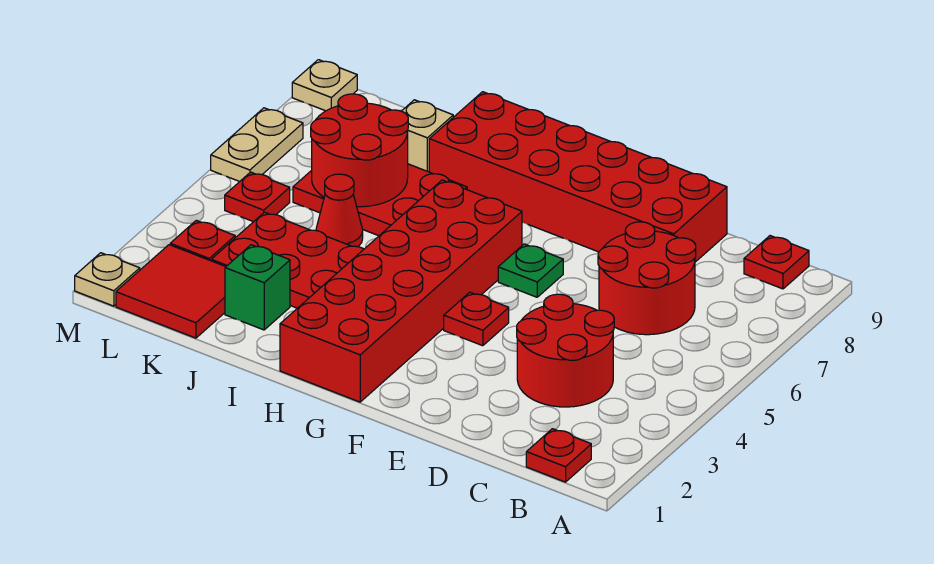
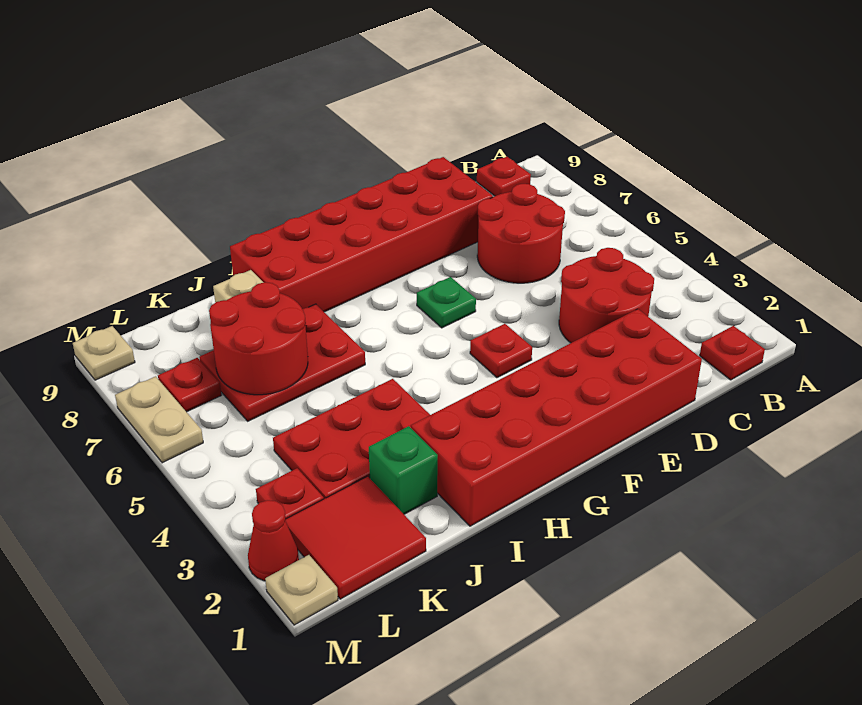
red 2x6 brick [280,180,522,402] -> red 2x6 brick turned to [411,309,702,526]
red 1x1 cone [316,174,363,247] -> red 1x1 cone moved to [248,500,299,581]
red 1x1 plate [225,172,290,222] -> red 1x1 plate moved to [158,358,221,412]

